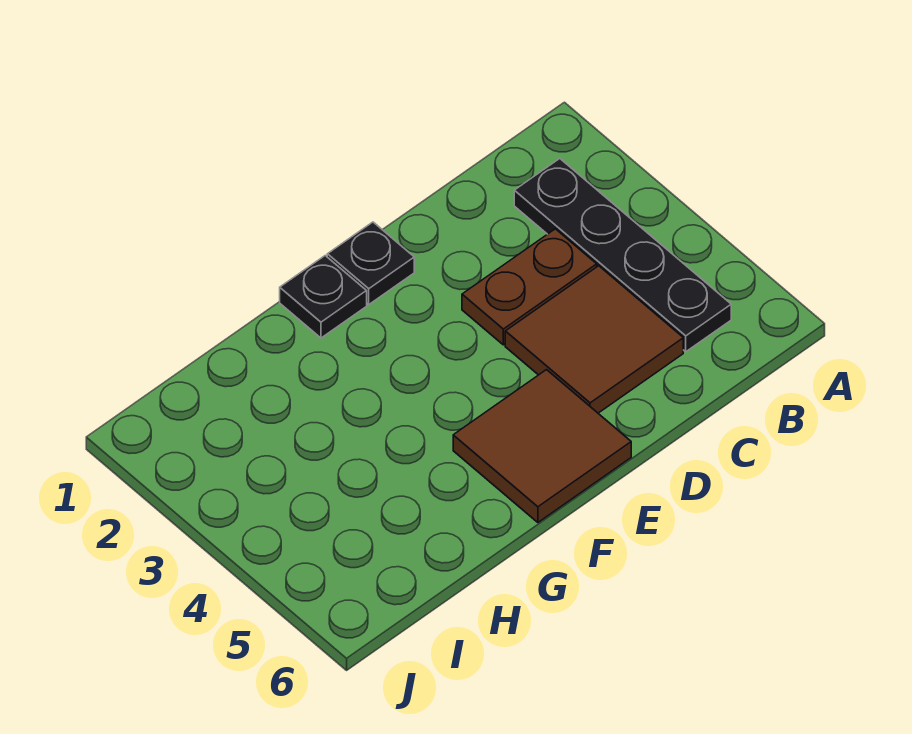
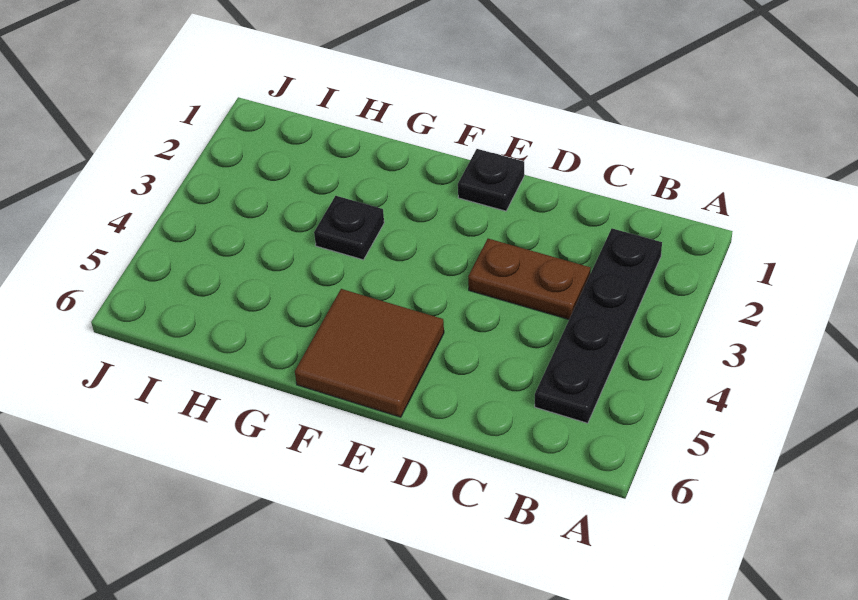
brown 2x2 tile [505,266,683,413] -> none
black 1x1 plate [280,256,367,338] -> black 1x1 plate moved to [314,196,384,260]

